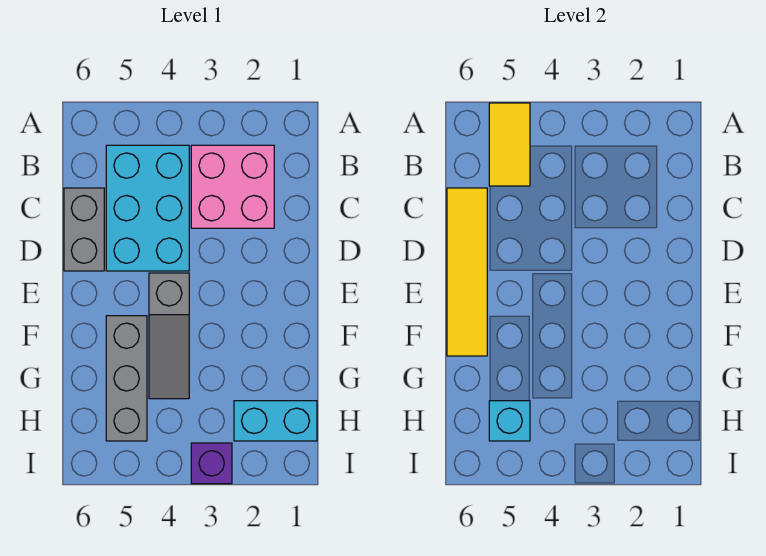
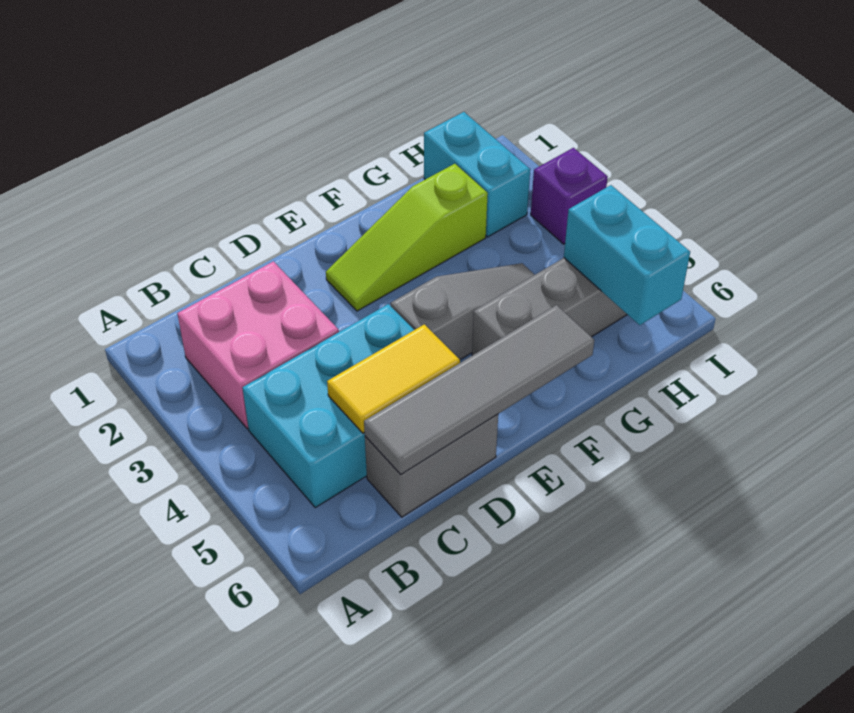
yellow 1x2 tile [489,103,530,186] -> yellow 1x2 tile moved to [327,324,460,433]
yellow 1x4 tile [447,188,487,356] -> grey 1x4 tile [364,305,594,475]
none -> lime 1x3 slope [326,164,488,311]
cyan 1x1 brick [489,401,530,441] -> cyan 1x2 brick [564,185,690,325]

